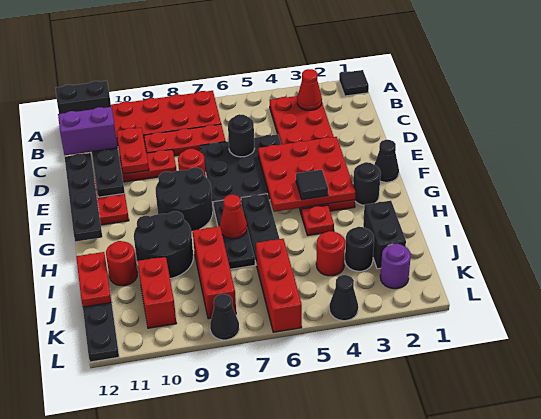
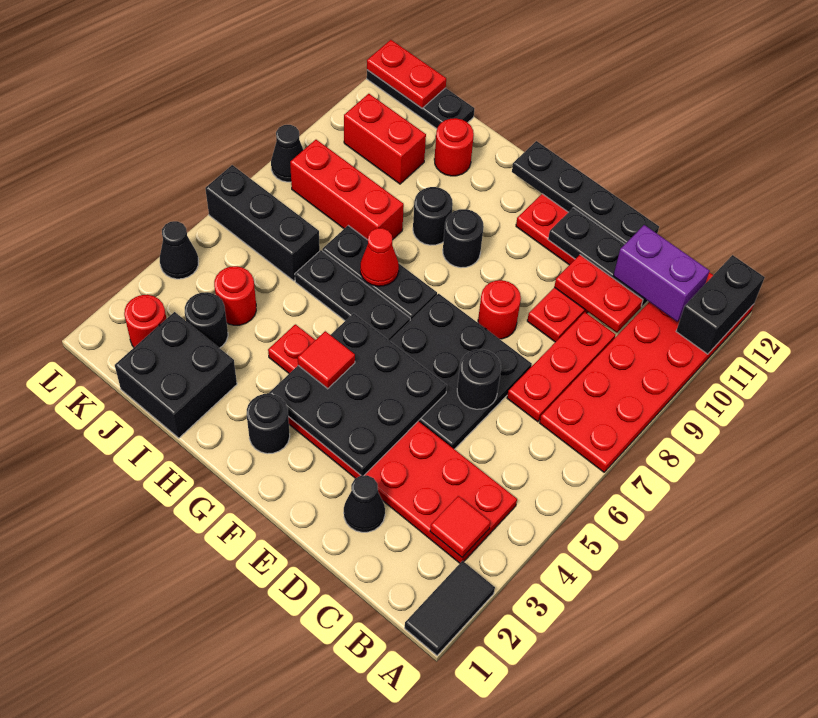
black 1x1 tile [339,70,369,96] -> black 1x2 tile [405,561,495,656]
red 1x1 cone [297,69,322,110] -> red 1x1 tile [430,496,490,557]
purple 1x2 brick [58,107,118,155] -> purple 1x2 brick turned to [613,225,710,321]
red 3x3 plate [258,137,356,212] -> black 3x3 plate [269,313,447,476]
black 1x1 cone [374,140,399,182] -> black 1x1 cone moved to [344,475,385,532]
black 2x2 round brick [156,167,213,232] -> black 1x1 round brick [443,209,484,268]
black 1x1 tile [296,170,328,200] -> red 1x1 tile [298,331,355,389]
black 2x2 round brick [134,211,193,278] -> black 1x1 round brick [413,187,453,245]
black 1x2 brick [363,201,406,269] -> black 2x2 brick [115,312,237,438]
red 1x2 plate [76,252,112,307] -> red 1x2 plate moved to [367,40,446,108]
red 1x3 brick [256,239,302,332] -> black 1x3 brick [205,165,320,281]
purple 1x1 round brick [380,244,411,289] -> red 1x1 round brick [124,295,167,347]

